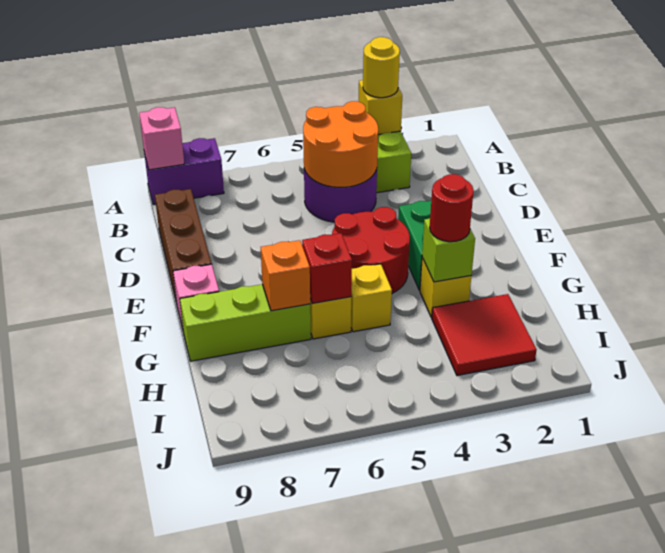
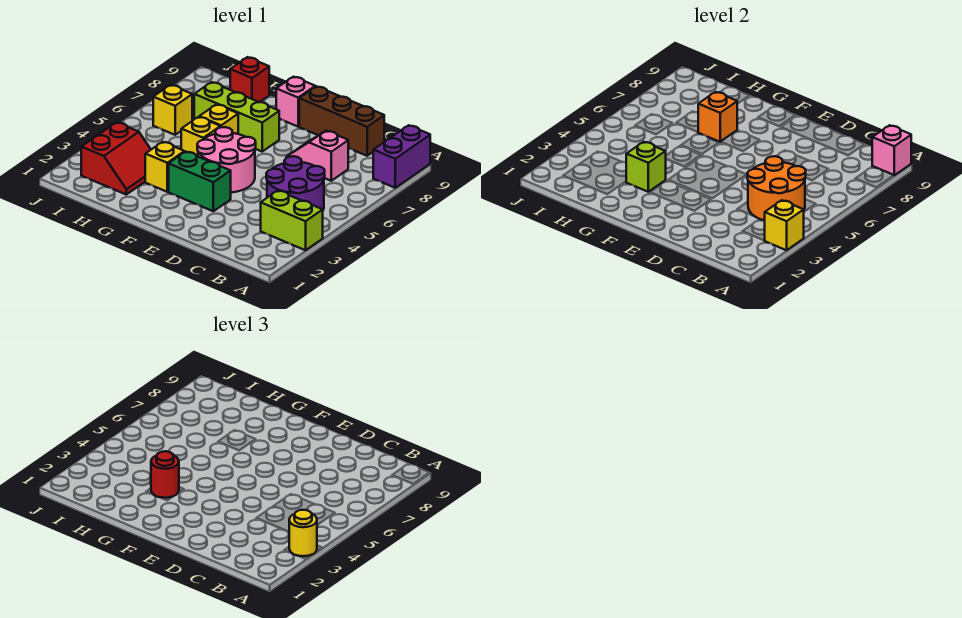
none -> pink 1x2 slope [286,131,348,181]
red 2x2 round brick [332,207,410,293] -> pink 2x2 round brick [197,127,256,192]
red 1x1 brick [302,233,352,304] -> red 1x1 brick moved to [230,57,269,102]
lime 1x3 brick [180,284,311,361] -> lime 1x3 brick turned to [194,82,279,151]
red 2x2 tile [432,294,537,376] -> red 2x2 slope [81,122,151,194]
none -> yellow 1x1 brick [153,85,192,135]

